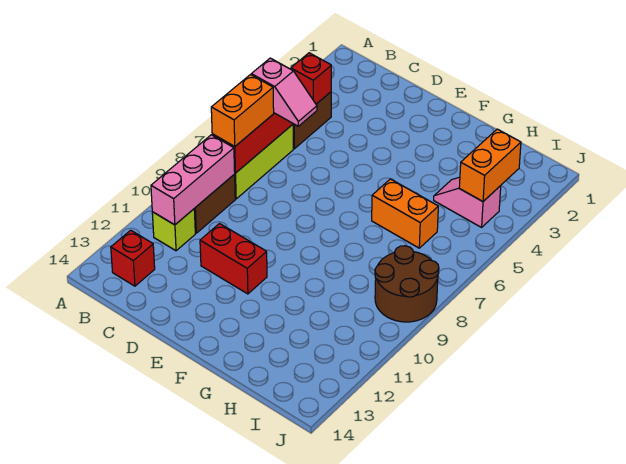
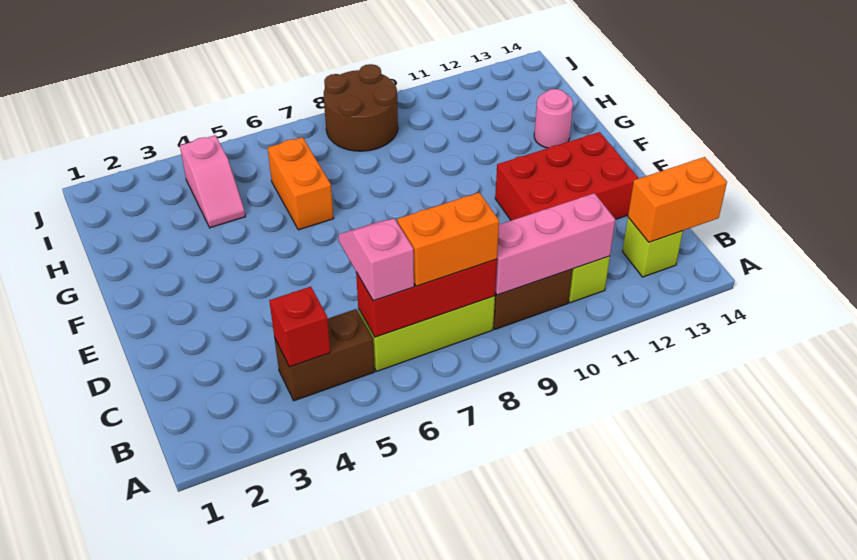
red 1x1 brick [111,230,155,286] -> lime 1x1 brick [622,218,683,277]
red 1x2 brick [200,224,267,294] -> red 2x3 brick [495,132,639,220]
none -> pink 1x1 round brick [534,89,573,148]
orange 1x2 brick [459,129,521,201] -> orange 1x2 brick moved to [628,157,727,242]

